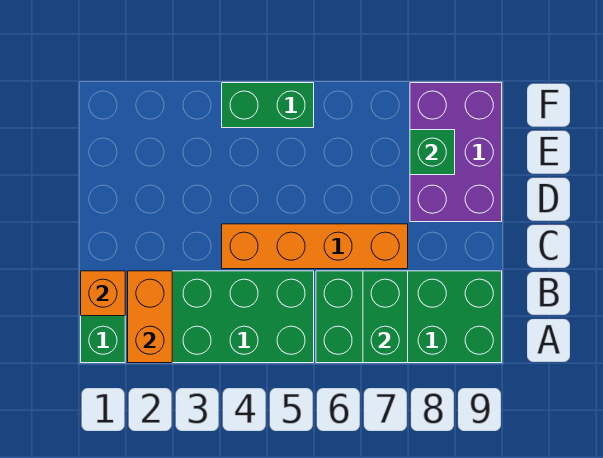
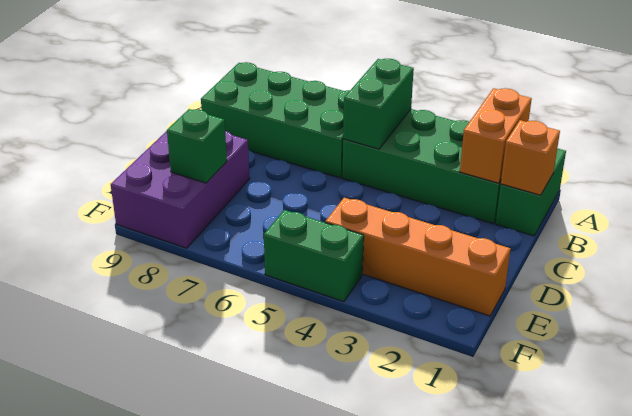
green 1x2 brick [363,271,408,363] -> green 1x2 brick moved to [343,59,414,149]
orange 1x4 brick [222,224,408,269] -> orange 1x4 brick moved to [325,198,511,316]

